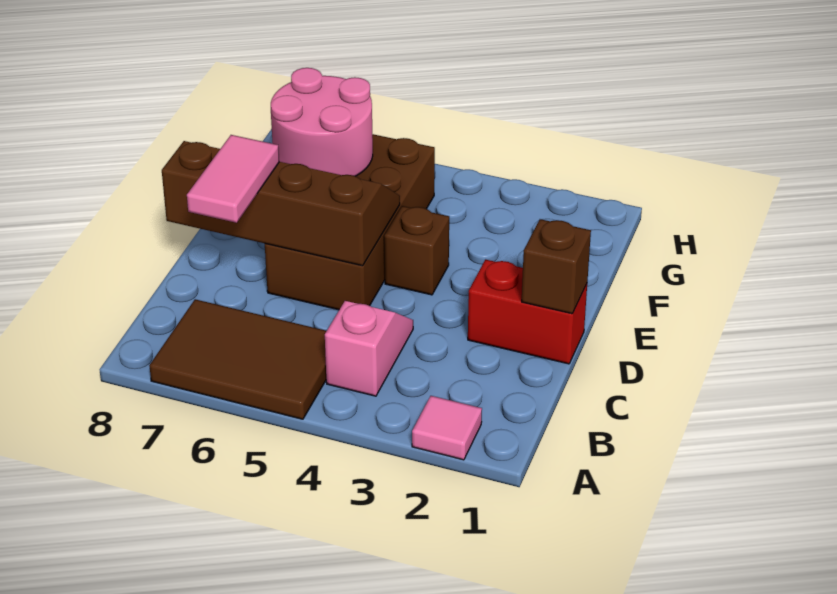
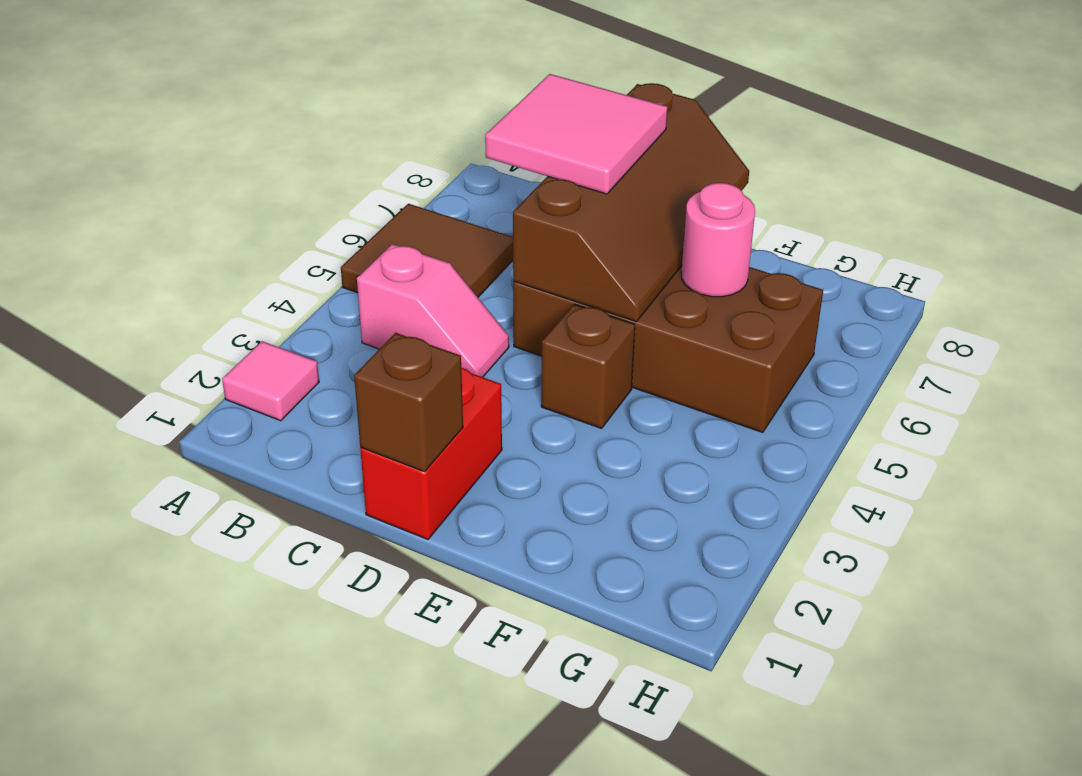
brown 2x3 tile [149,299,326,419] -> brown 2x2 tile [341,204,513,297]
pink 1x2 tile [187,135,279,223] -> pink 2x2 tile [485,74,668,194]
pink 2x2 round brick [271,68,373,176] -> pink 1x1 round brick [681,183,755,297]

